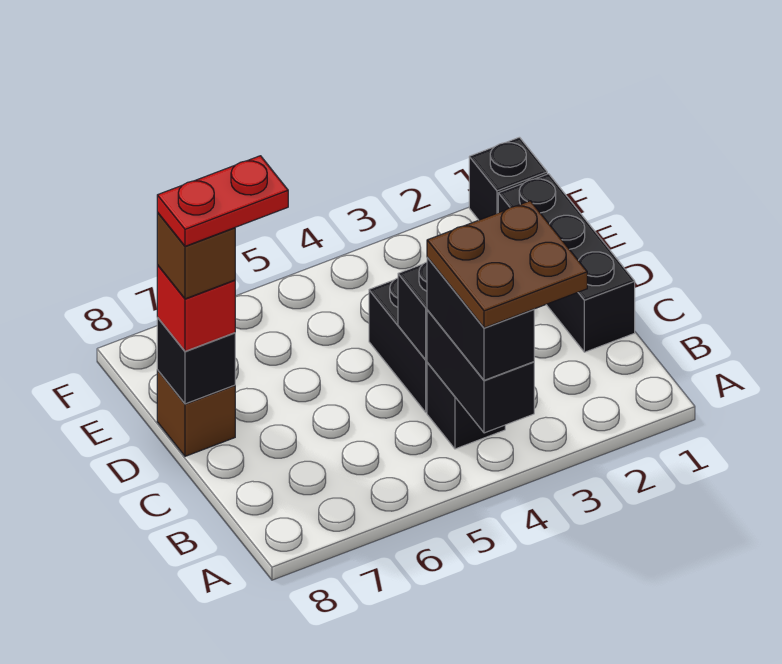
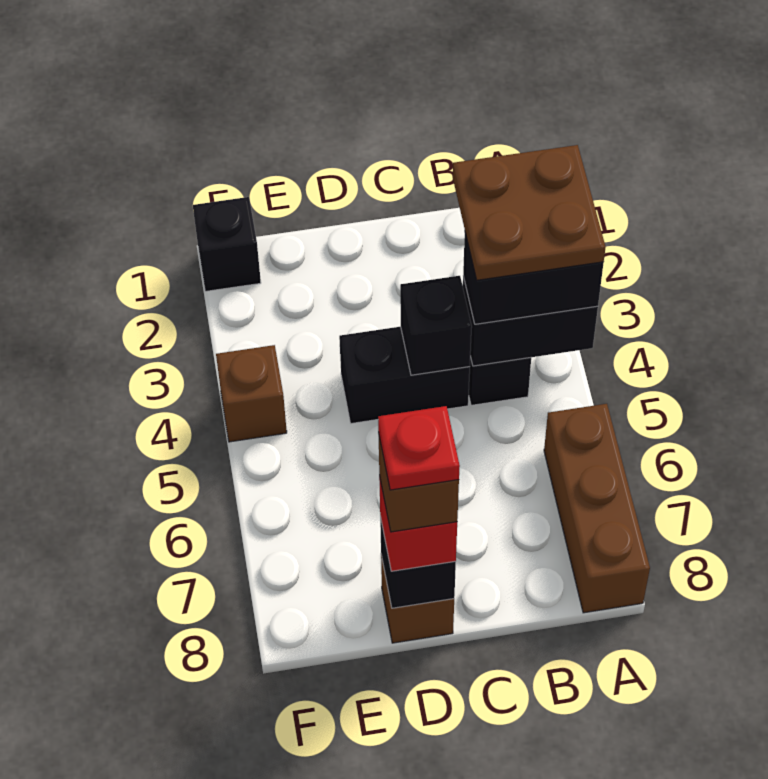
none -> brown 1x3 brick [544,404,650,613]
black 1x3 brick [498,174,635,352] -> none
red 1x2 plate [157,156,288,246] -> red 1x1 plate [378,406,460,490]
none -> brown 1x1 brick [216,345,287,442]

